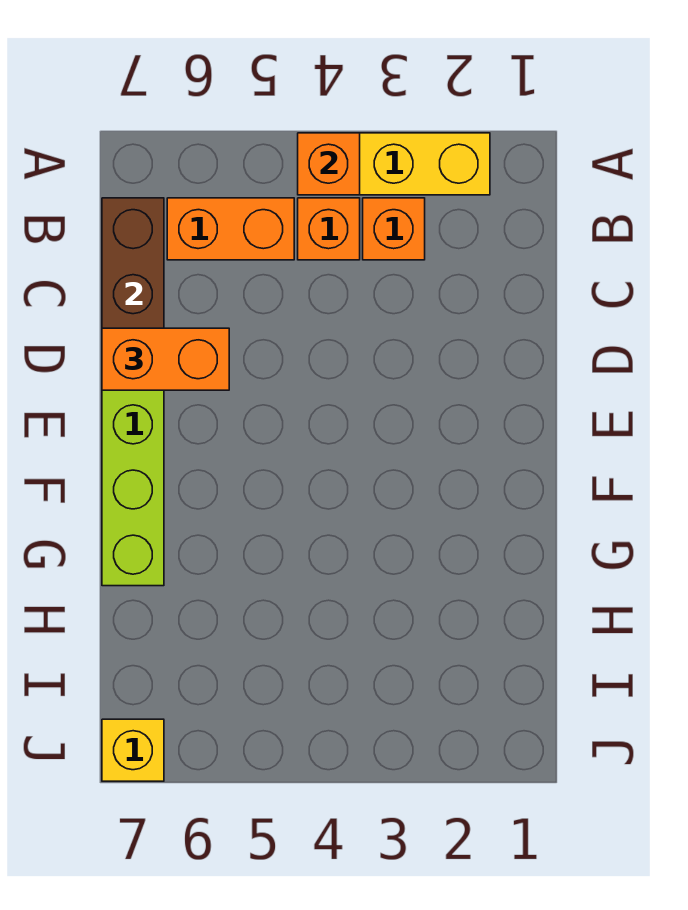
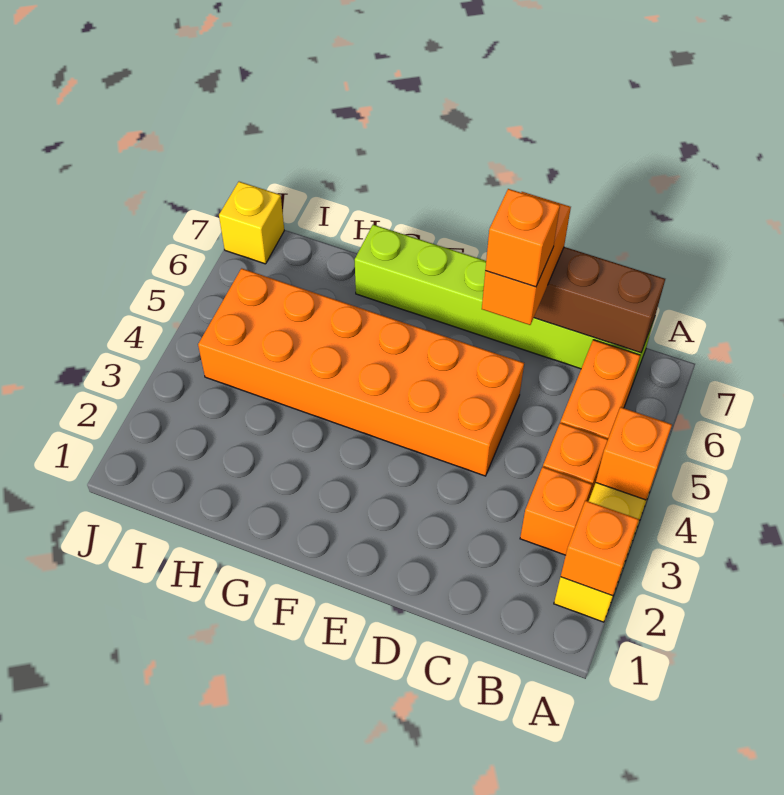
none -> orange 1x1 brick [561,501,639,596]
none -> orange 2x6 brick [198,268,524,476]
none -> orange 1x1 brick [485,189,560,287]

